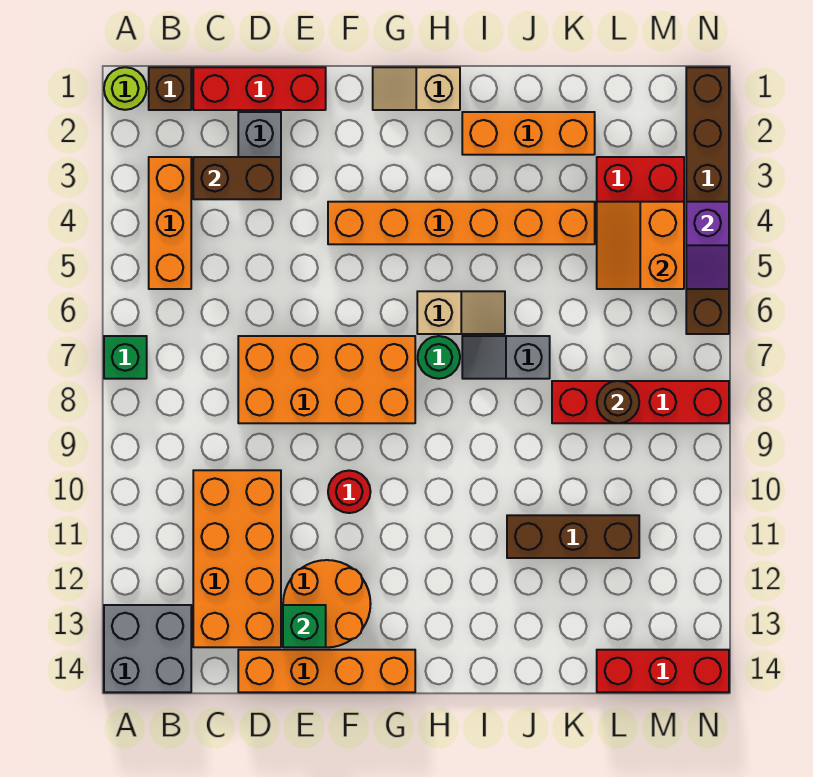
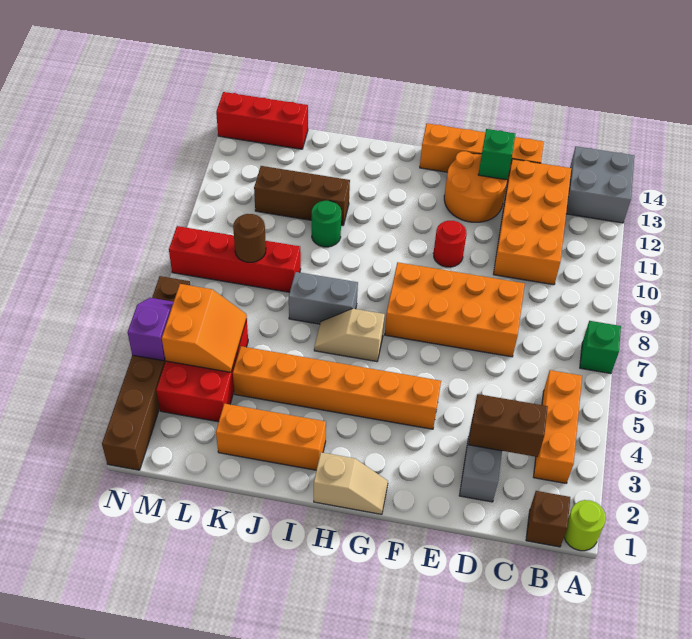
red 1x3 brick [193,67,326,110] -> none
green 1x1 round brick [418,336,460,379] -> green 1x1 round brick moved to [312,201,341,247]
grey 1x2 slope [462,336,550,379] -> grey 1x2 brick [289,272,358,324]

